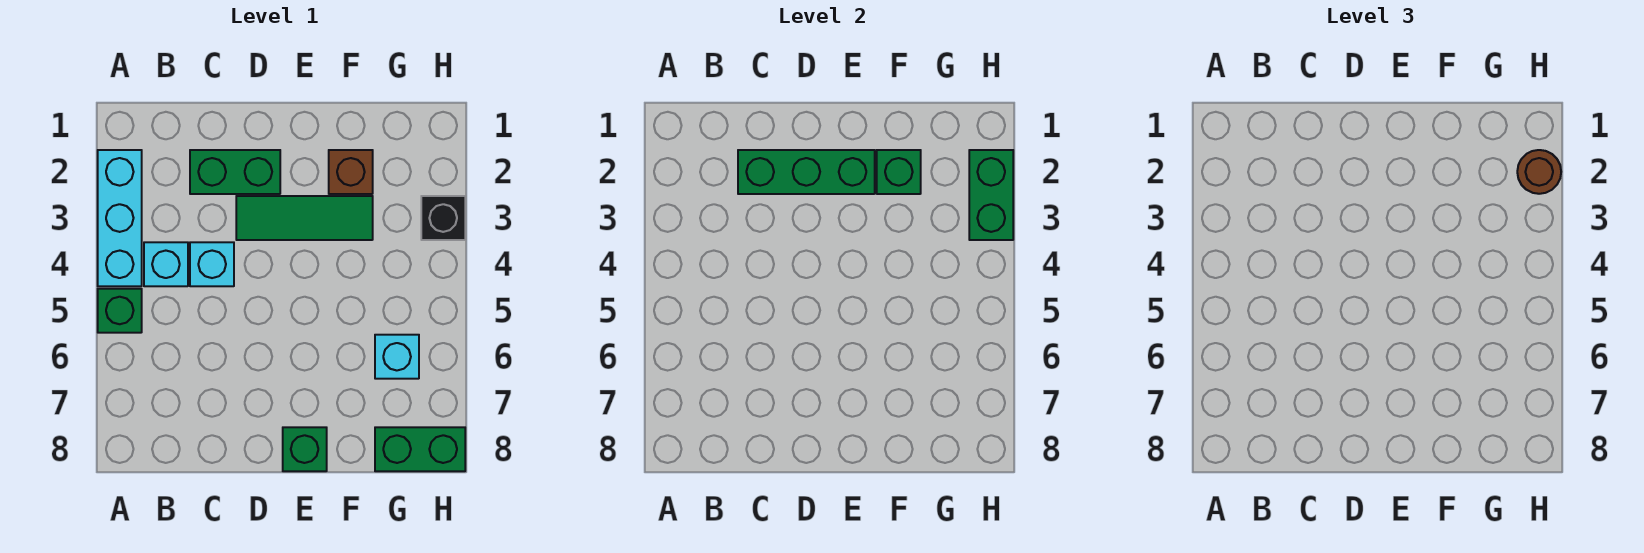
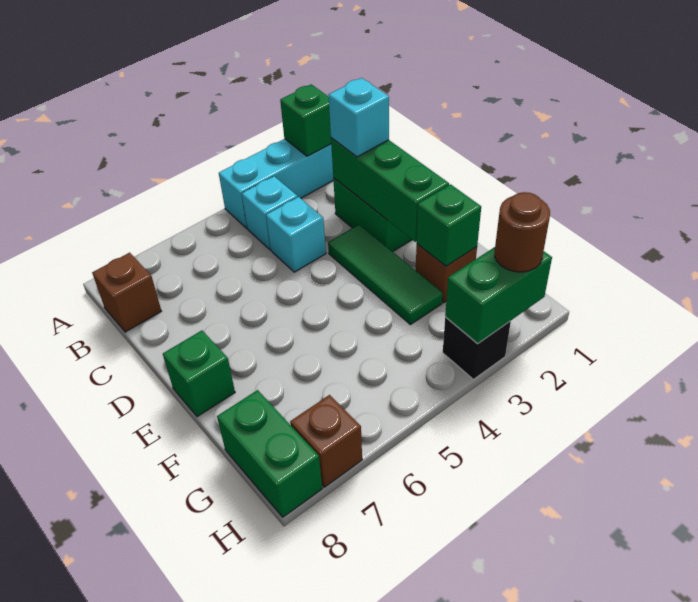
green 1x1 brick [98,289,142,333] -> green 1x1 brick moved to [280,84,331,156]
none -> brown 1x1 brick [92,253,161,332]
cyan 1x1 brick [375,335,419,379] -> cyan 1x1 brick moved to [329,78,389,157]
none -> brown 1x1 brick [290,395,362,487]

